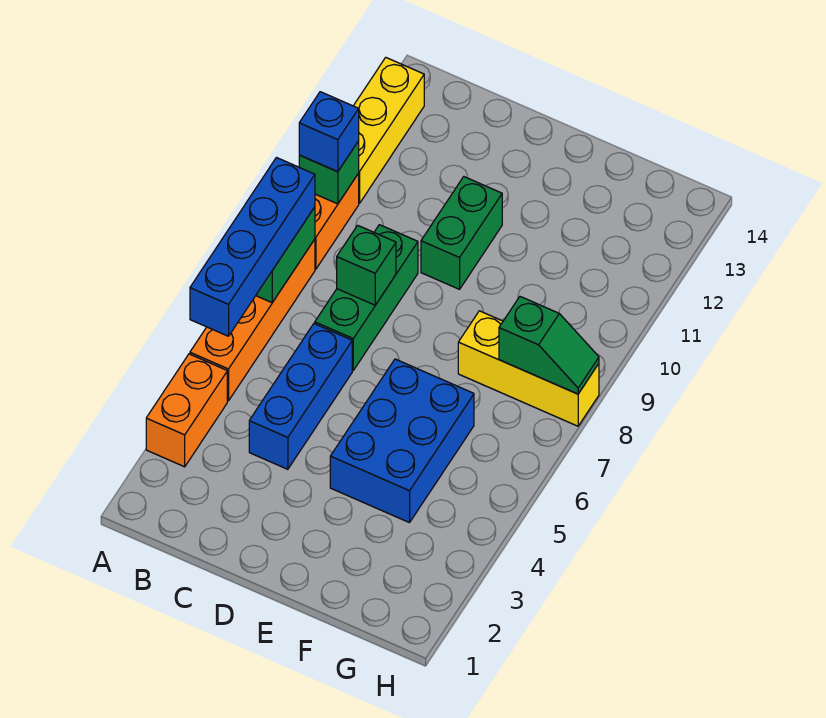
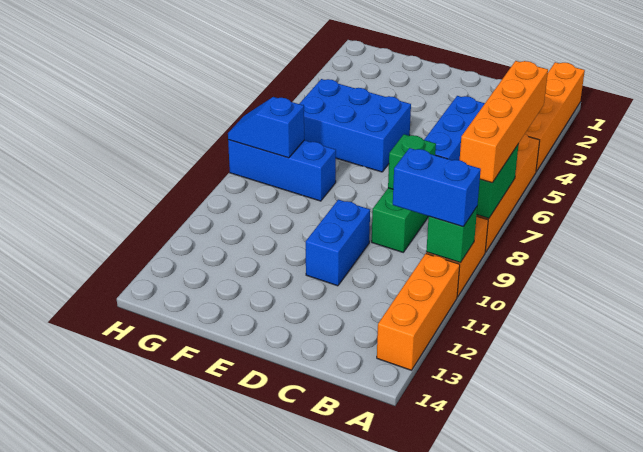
orange 1x2 brick [146,354,227,467] -> orange 1x4 brick [525,62,585,172]
blue 1x4 brick [190,158,315,336] -> orange 1x4 brick [460,61,548,183]
blue 1x1 brick [299,92,359,172] -> blue 1x2 brick [393,148,481,226]
yellow 1x3 brick [354,58,424,203] -> orange 1x3 brick [377,254,460,370]
green 1x2 brick [421,177,502,289] -> blue 1x2 brick [306,200,370,286]
blue 2x3 brick [330,359,474,523] -> blue 2x3 brick turned to [299,79,411,172]
yellow 1x3 brick [458,311,599,426] -> blue 1x3 brick [228,140,336,201]
green 1x2 slope [499,297,599,394] -> blue 1x2 slope [228,97,304,158]

